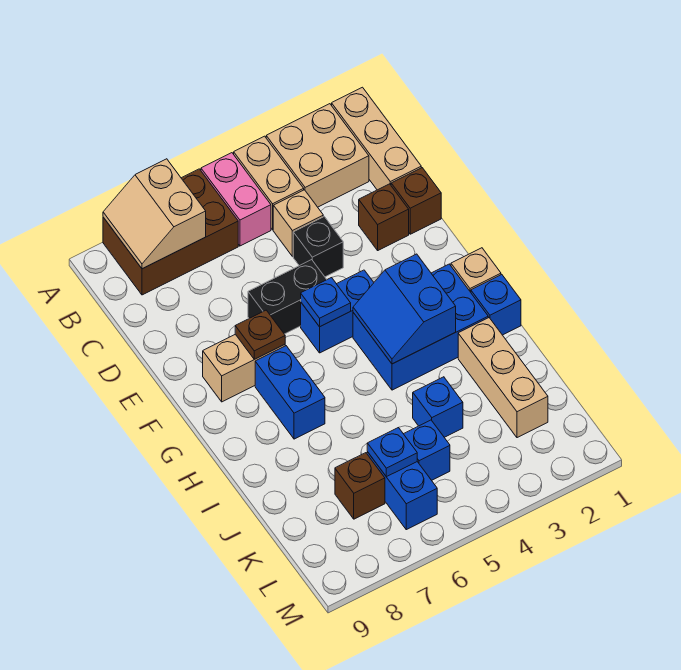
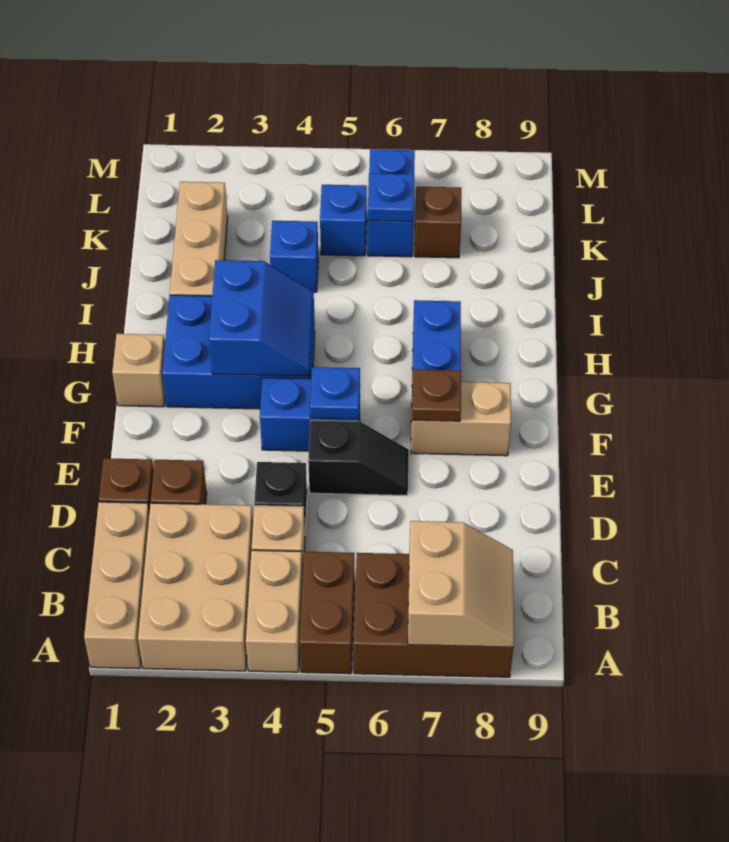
tan 2x2 brick [266,104,369,207] -> tan 2x3 brick [138,503,253,671]
pink 1x2 brick [201,153,271,246] -> brown 1x2 brick [300,552,354,674]
black 1x2 brick [248,260,327,334] -> black 1x2 slope [308,420,409,495]
blue 1x1 brick [471,275,521,335] -> none

